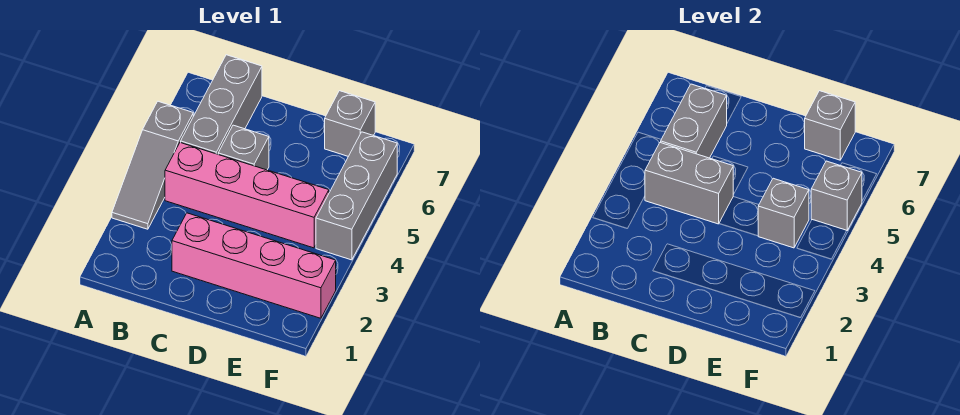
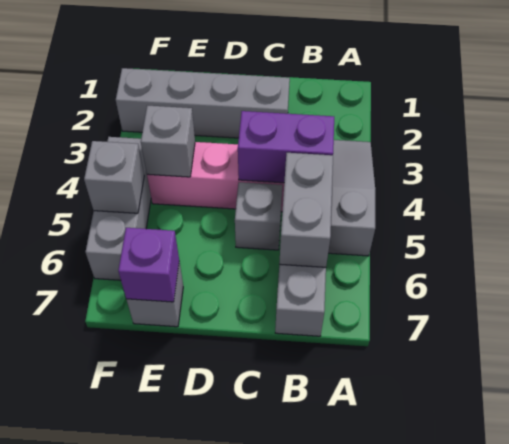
grey 1x2 brick [645,142,733,224] -> purple 1x2 brick [238,111,334,183]
pink 1x4 brick [172,213,336,318] -> grey 1x4 brick [116,68,290,138]
grey 1x1 brick [805,91,855,160] -> purple 1x1 brick [118,228,179,302]

